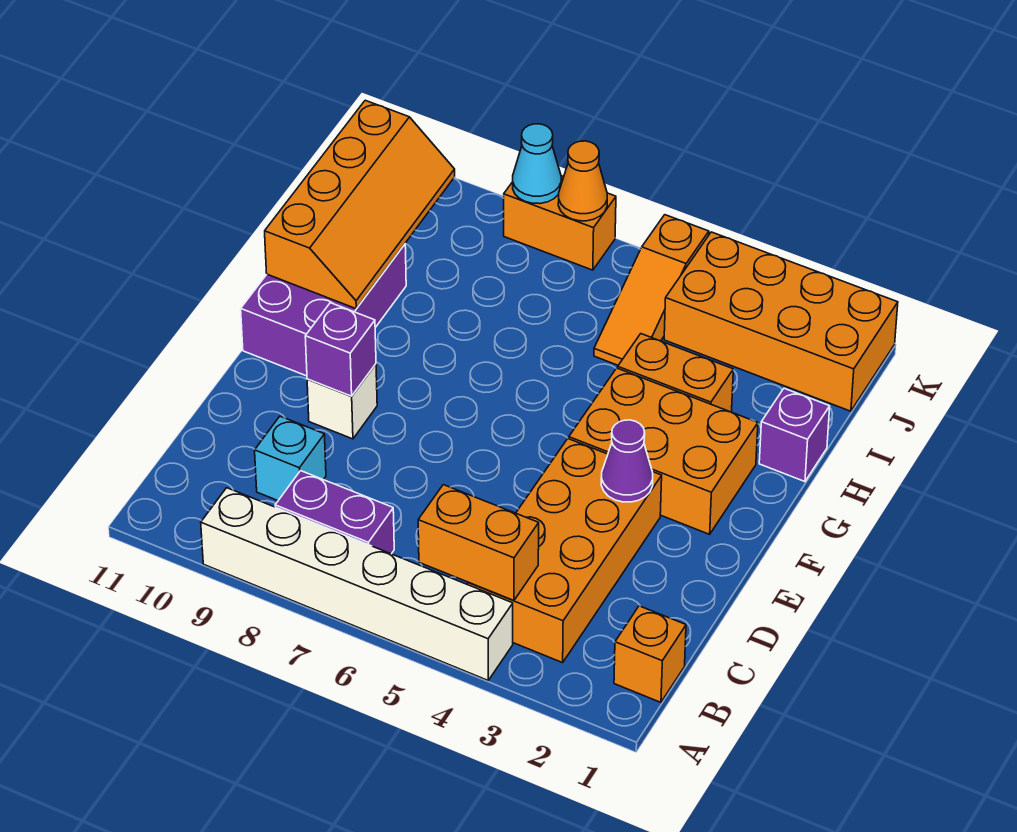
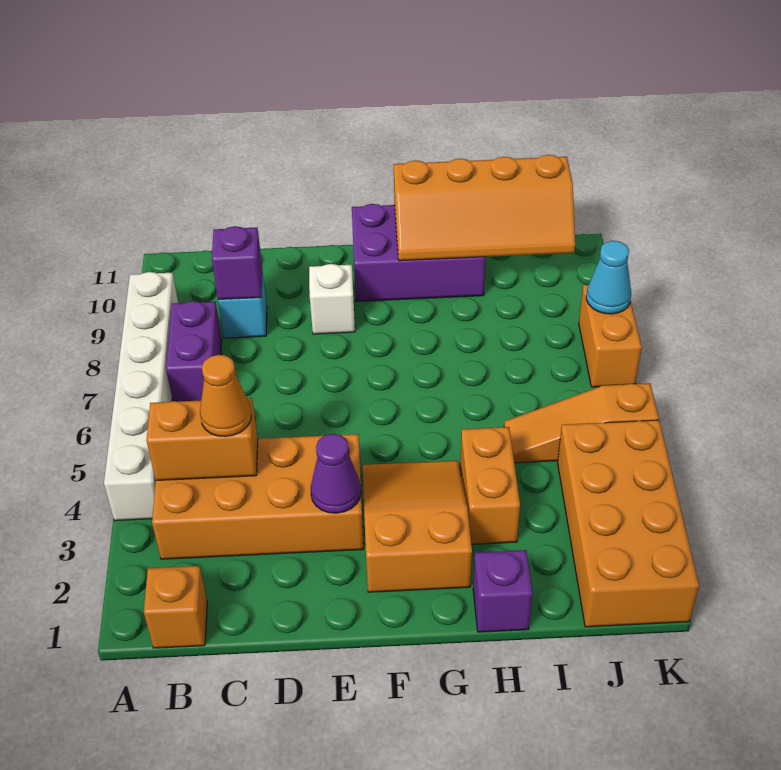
orange 1x2 brick [418,485,539,600] -> orange 1x2 brick turned to [146,398,258,480]
purple 1x1 brick [305,303,376,396] -> purple 1x1 brick moved to [212,226,262,299]
orange 2x3 brick [569,368,758,534] -> orange 2x3 slope [363,460,472,592]
orange 1x1 cone [558,141,607,221] -> orange 1x1 cone moved to [200,355,252,437]

